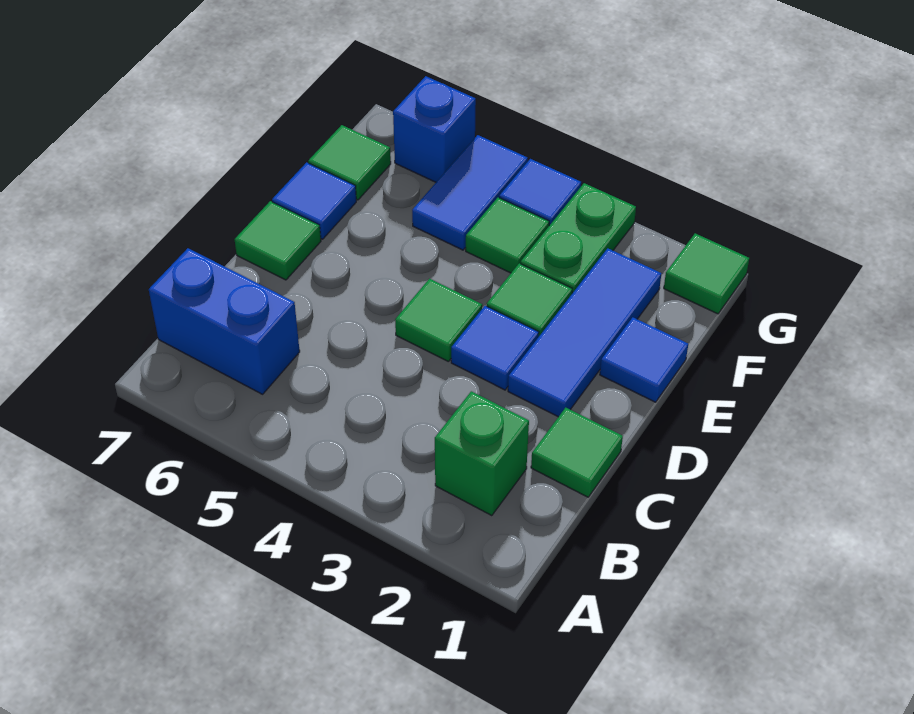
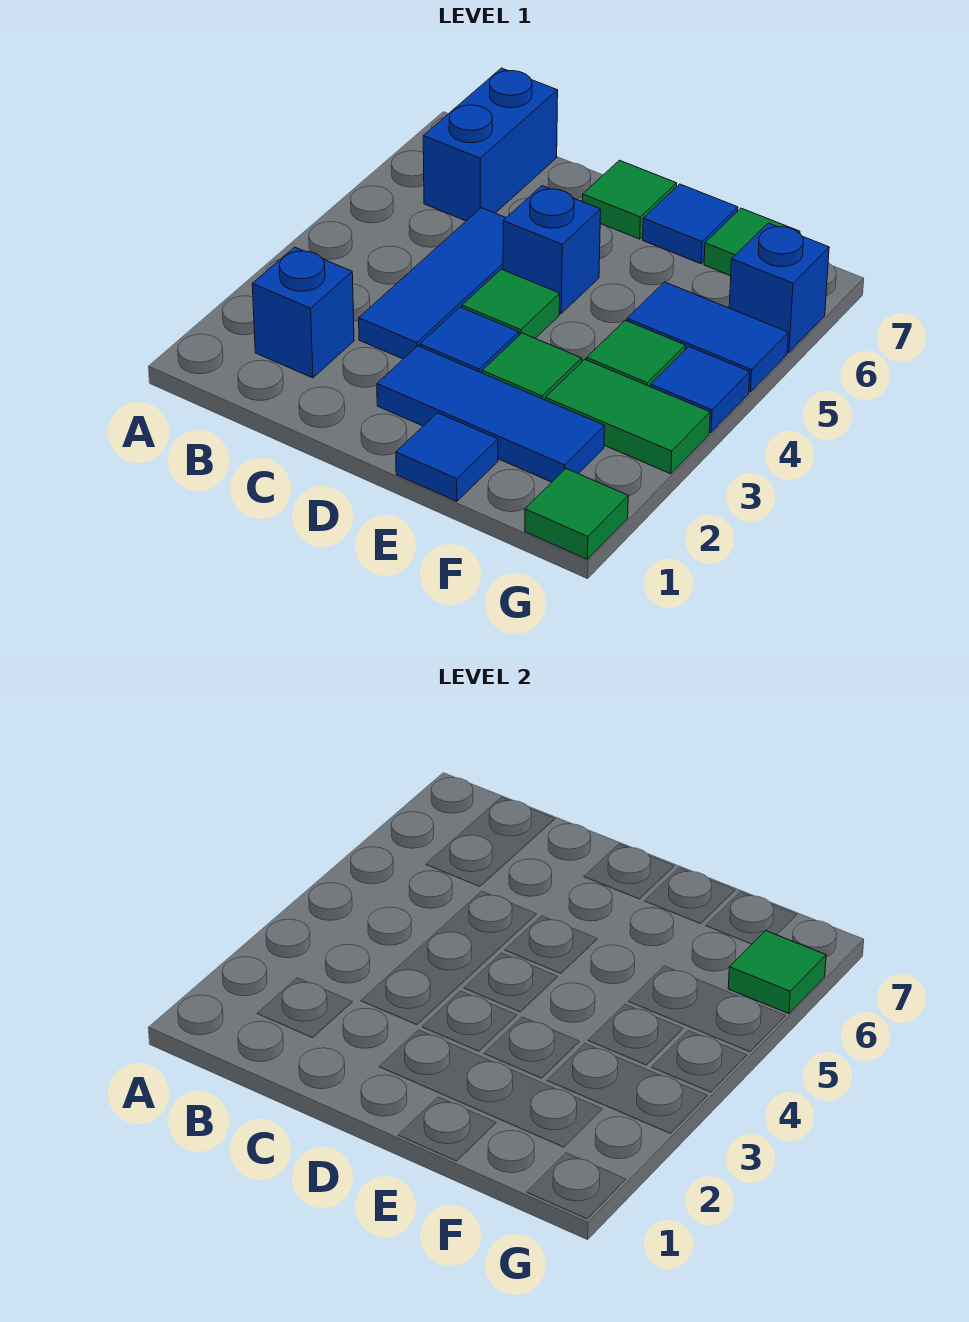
green 1x1 brick [435,391,529,516] -> blue 1x1 brick [252,247,354,378]
green 1x1 tile [531,408,623,497] -> green 1x1 tile moved to [728,931,826,1014]
none -> blue 1x3 tile [359,208,506,359]
none -> blue 1x1 brick [503,186,601,313]
green 1x2 plate [521,183,636,293] -> green 1x2 tile [545,360,710,474]

